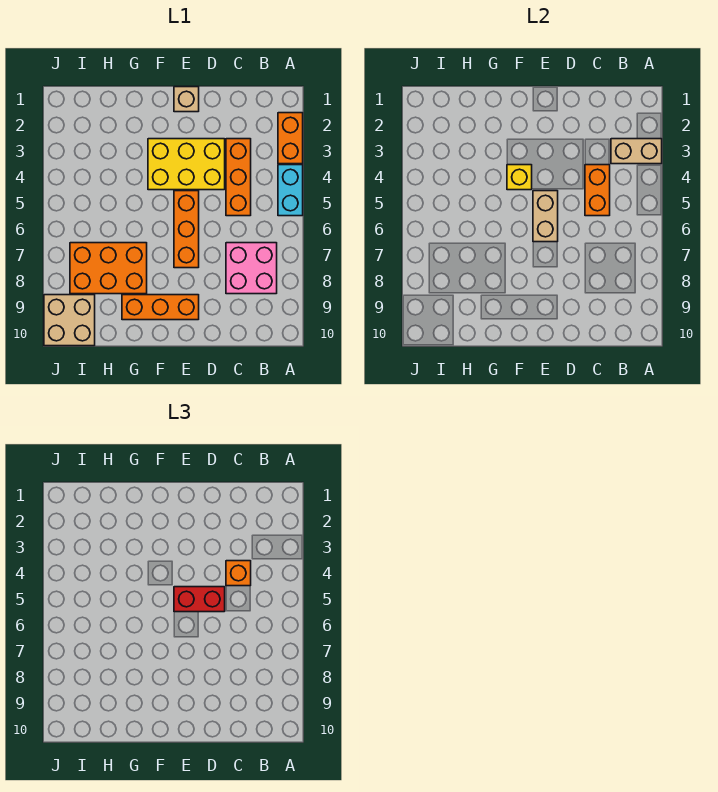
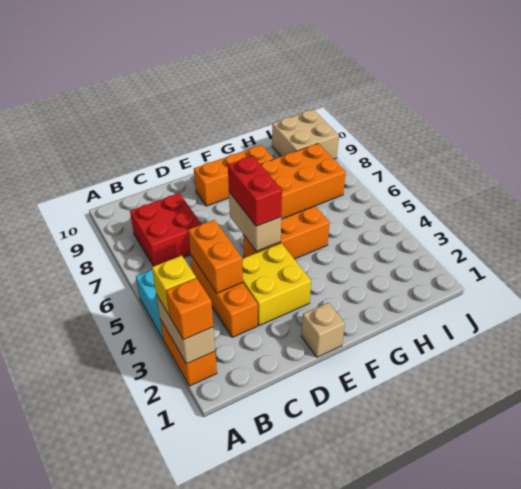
tan 1x2 brick [611,139,662,164] -> tan 1x2 brick turned to [156,294,215,364]
pink 2x2 brick [226,243,277,294] -> red 2x2 brick [130,193,202,266]
orange 1x1 brick [226,561,251,586] -> orange 1x1 brick moved to [166,278,213,340]
yellow 2x3 brick [148,139,225,190] -> yellow 2x2 brick [242,243,311,326]
red 1x2 brick [174,587,225,612] -> red 1x2 brick turned to [228,156,282,226]
orange 1x3 brick [174,191,199,268] -> orange 1x3 brick turned to [243,206,330,259]
yellow 1x1 brick [507,165,532,190] -> yellow 1x1 brick moved to [152,255,196,315]

